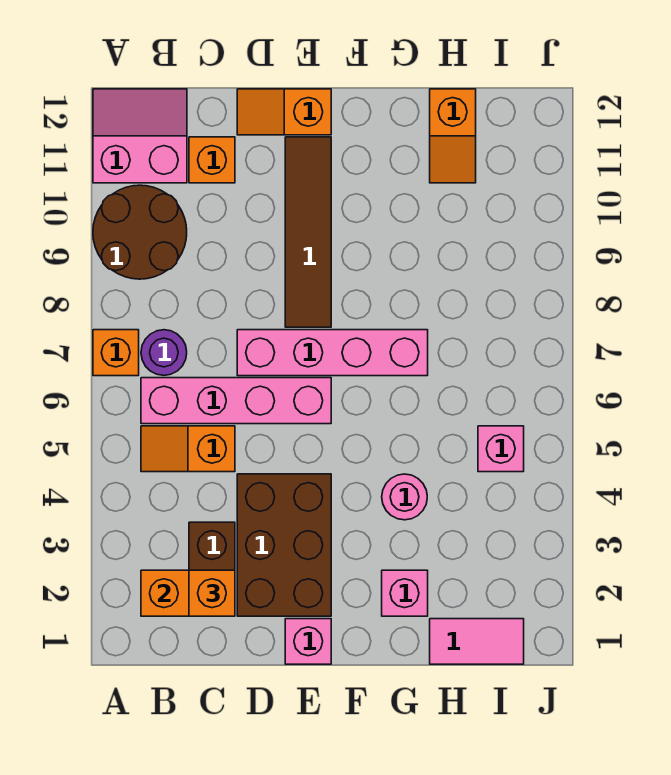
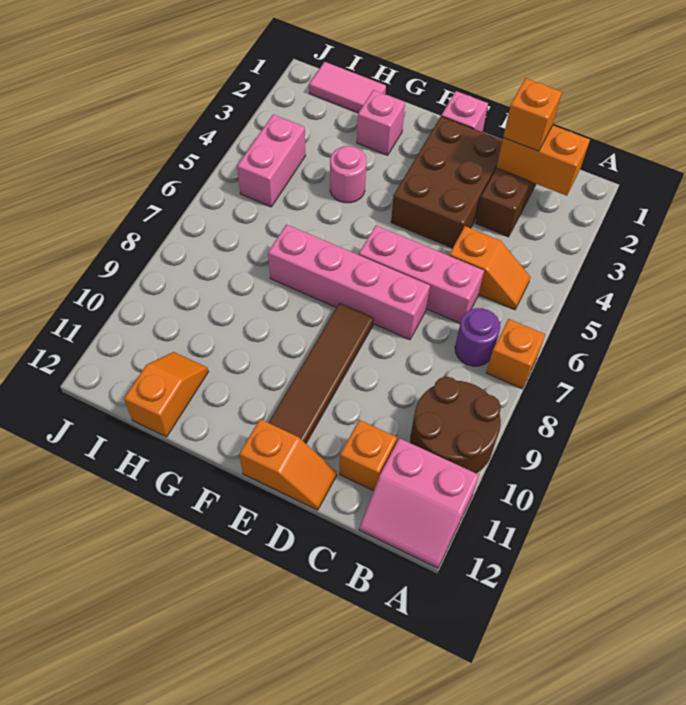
pink 1x4 brick [141,378,331,424] -> pink 1x3 brick [359,226,484,323]
pink 1x1 brick [478,426,524,472] -> pink 1x2 brick [237,114,305,207]

